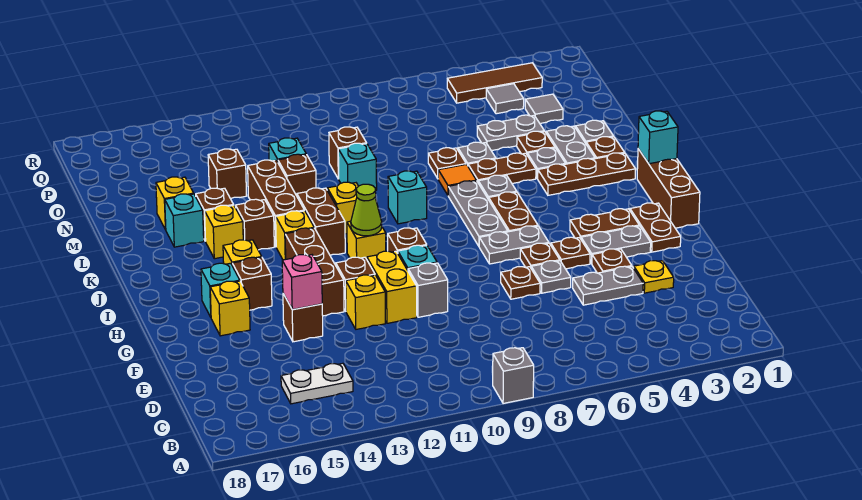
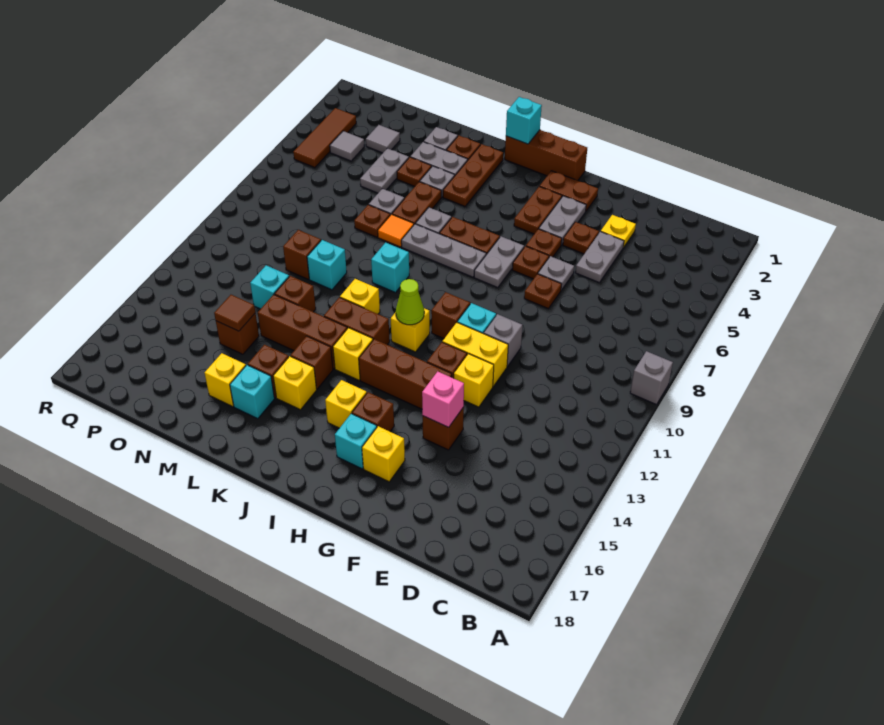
white 1x2 plate [281,363,353,404] -> none
none -> brown 1x1 tile [214,295,255,331]

